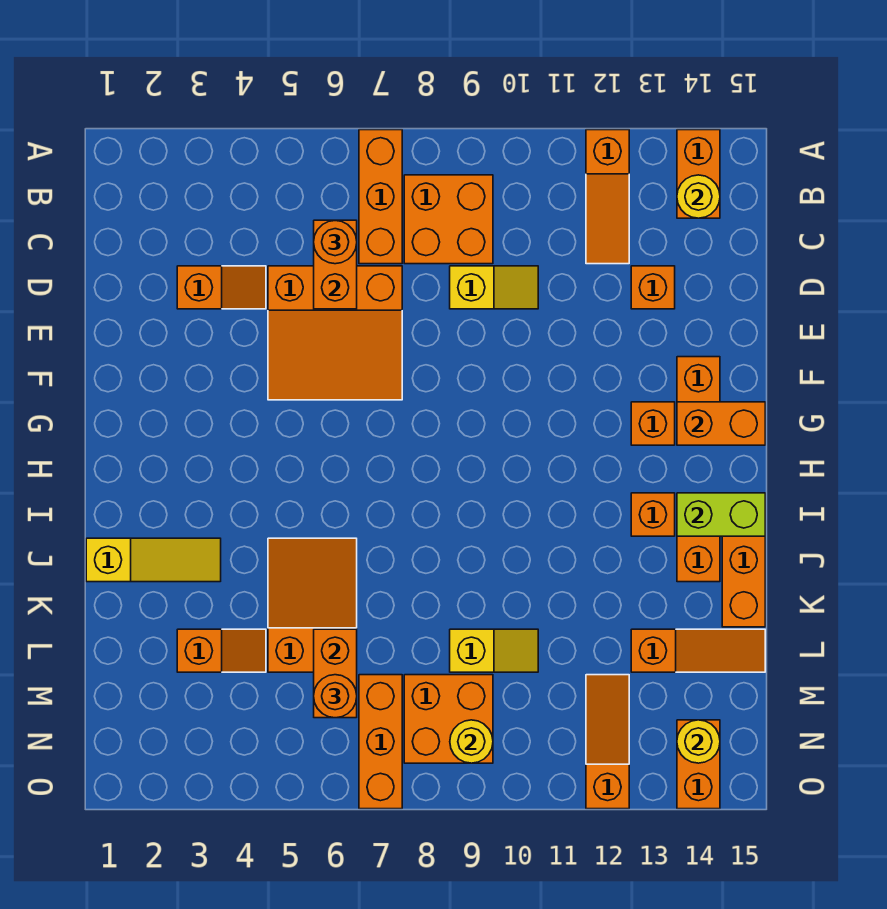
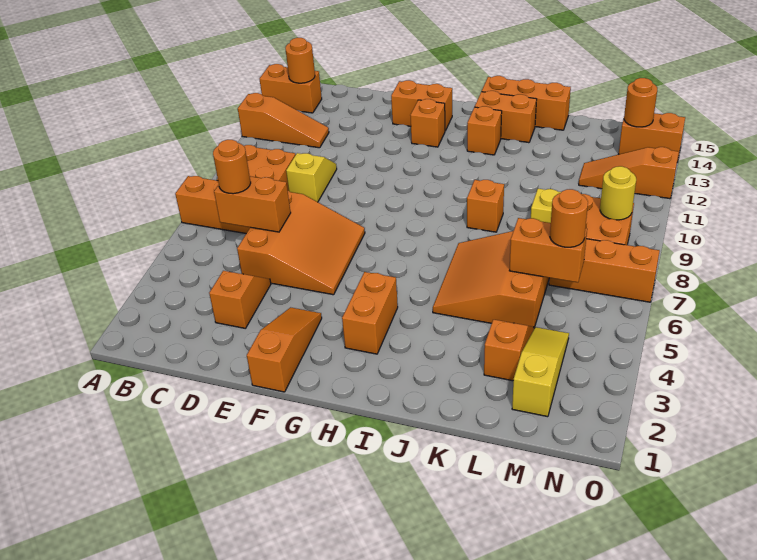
yellow 1x1 round brick [677,175,720,218] -> orange 1x1 round brick [285,38,315,83]
orange 1x1 brick [631,266,675,309] -> orange 1x1 brick moved to [467,180,504,232]
orange 1x2 brick [677,402,765,445] -> orange 1x2 brick moved to [342,272,398,354]
lime 1x2 brick [677,493,765,536] -> none
yellow 1x3 slope [86,538,221,582] -> yellow 1x3 slope moved to [512,327,569,417]
orange 2x3 slope [268,538,357,672] -> orange 3x3 slope [433,231,549,330]
orange 1x3 slope [631,629,765,672] -> orange 1x3 slope moved to [247,307,322,392]
yellow 1x1 round brick [677,720,720,763] -> orange 1x1 round brick [624,78,657,127]

